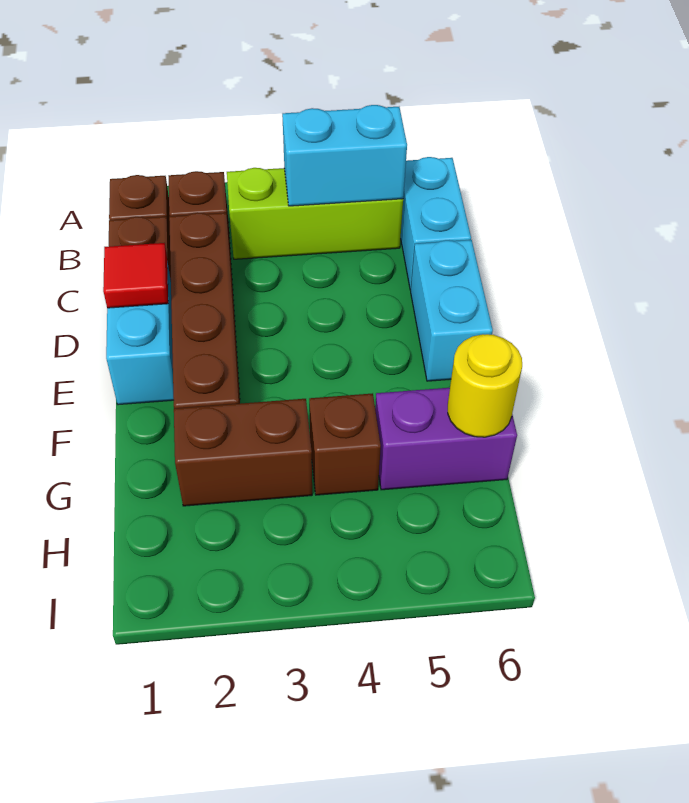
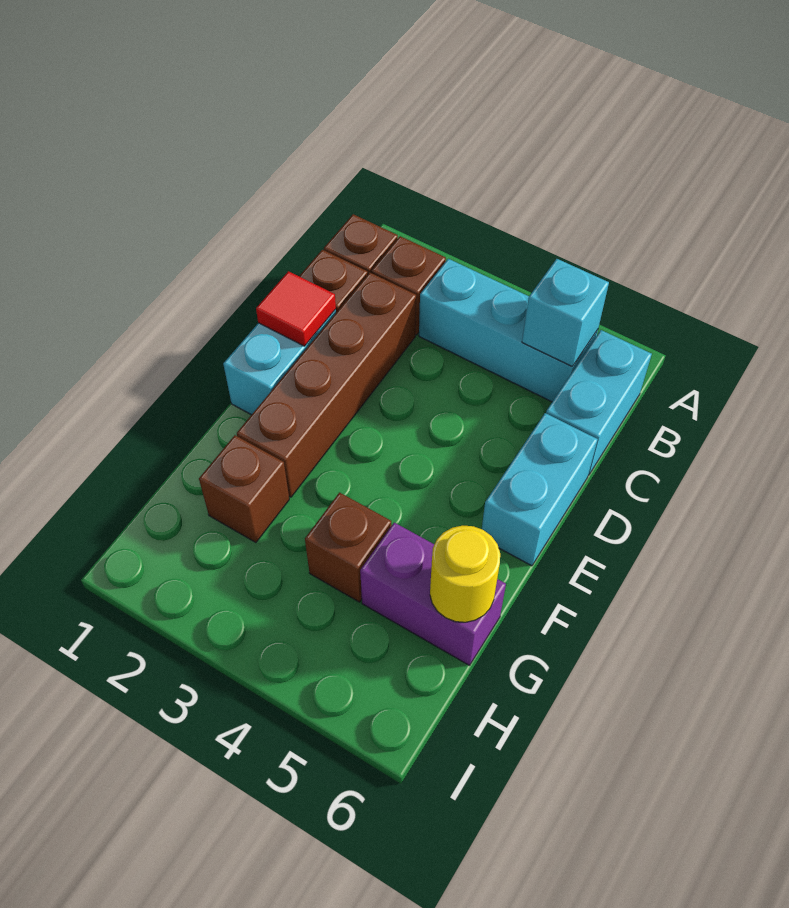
lime 1x3 brick [227,168,403,259] -> cyan 1x3 brick [419,259,598,402]
cyan 1x2 brick [282,105,407,206] -> cyan 1x1 brick [522,259,609,366]
brown 1x2 brick [174,399,312,506] -> brown 1x1 brick [199,435,289,542]

